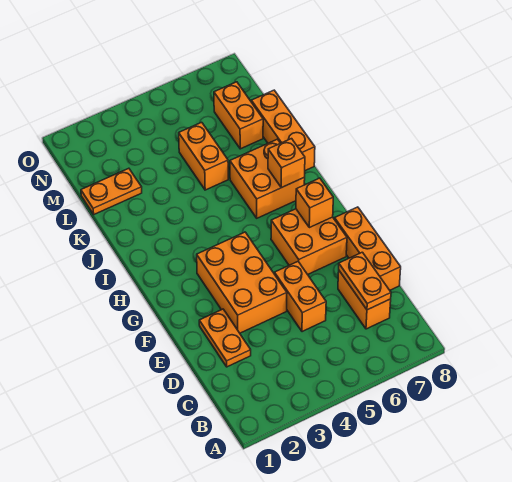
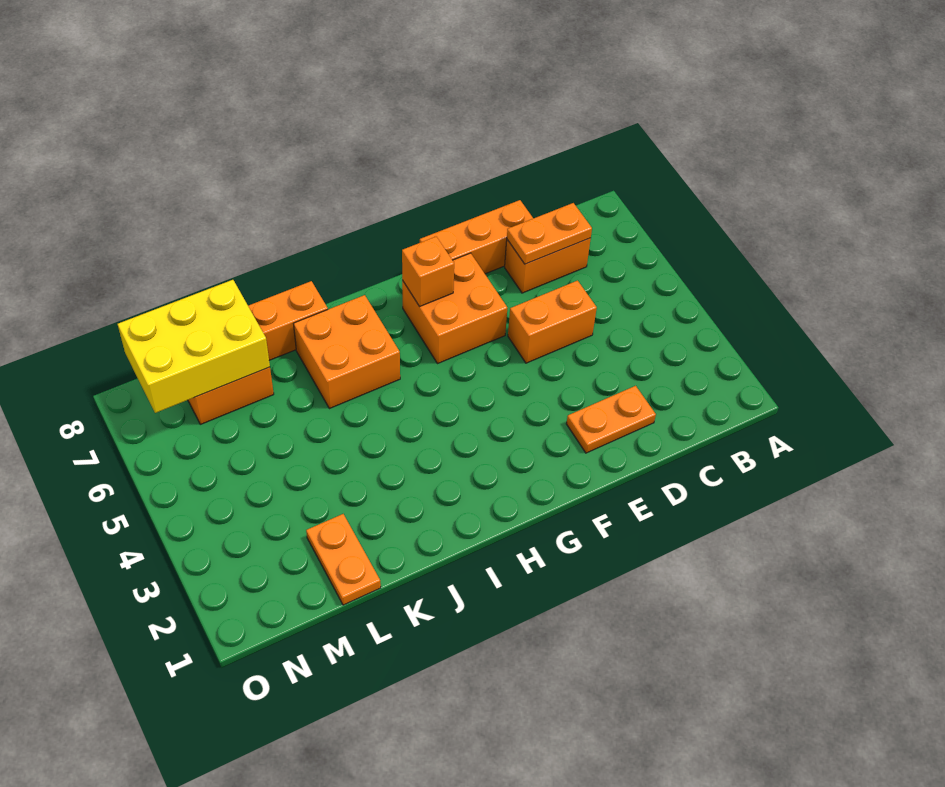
orange 2x3 brick [197,232,287,333] -> none
orange 1x1 brick [268,139,305,188] -> none
orange 1x2 brick [179,122,228,190] -> none
none -> yellow 2x3 brick [118,280,270,413]

